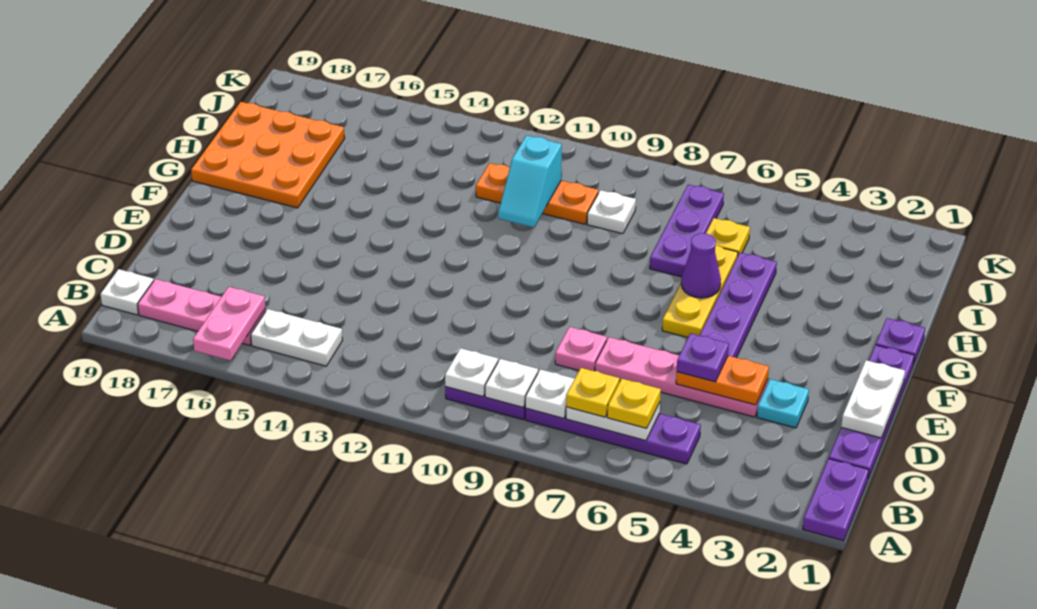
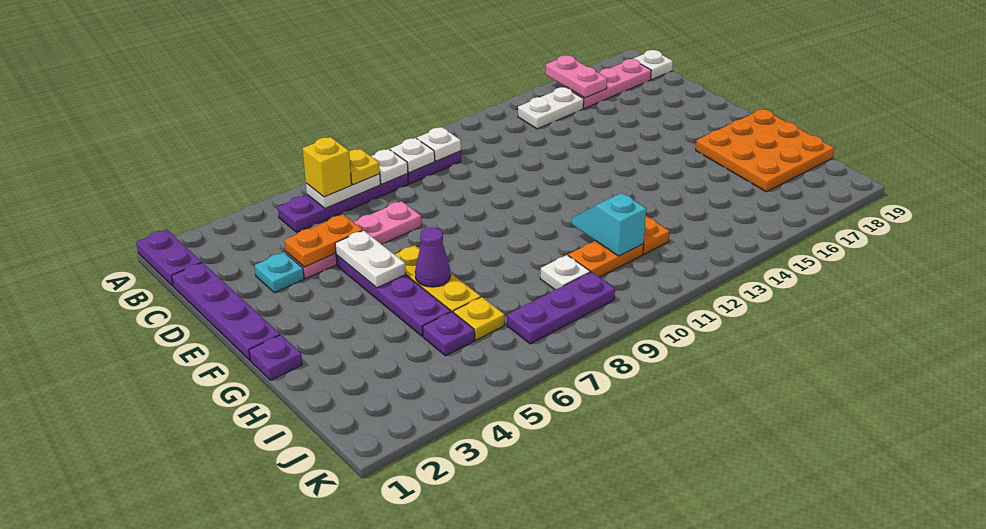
yellow 1x1 plate [607,379,661,428] -> yellow 1x1 brick [303,137,351,197]
white 1x2 plate [841,360,905,438] -> white 1x2 plate moved to [335,230,406,288]
purple 1x1 plate [677,333,729,382] -> purple 1x1 plate moved to [423,312,475,356]
pink 1x1 plate [555,327,607,371] -> none
purple 1x3 plate [650,185,724,277] -> purple 1x3 plate turned to [507,272,615,344]

